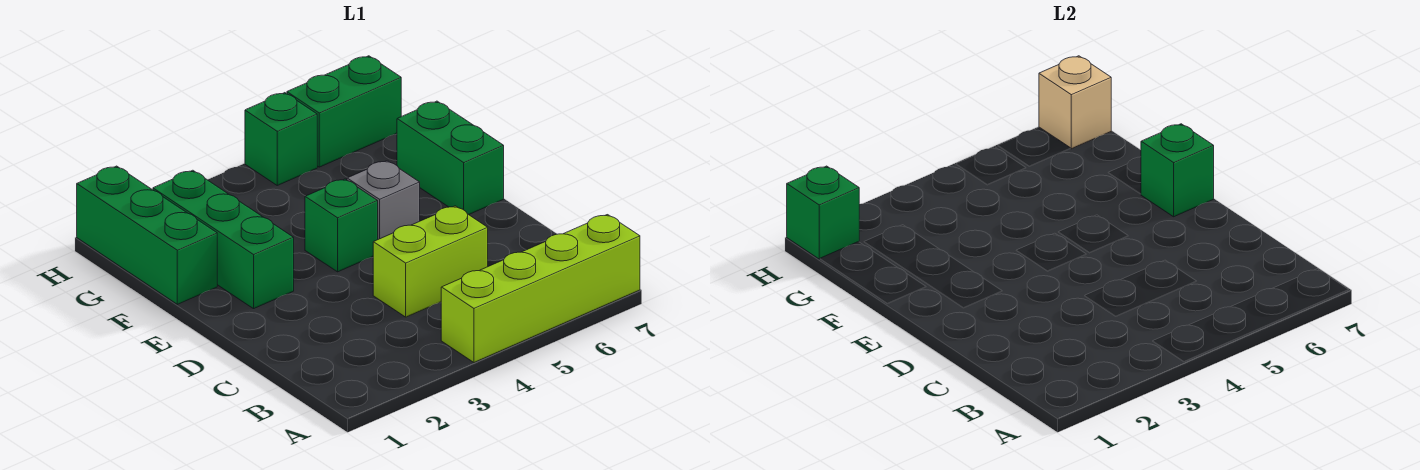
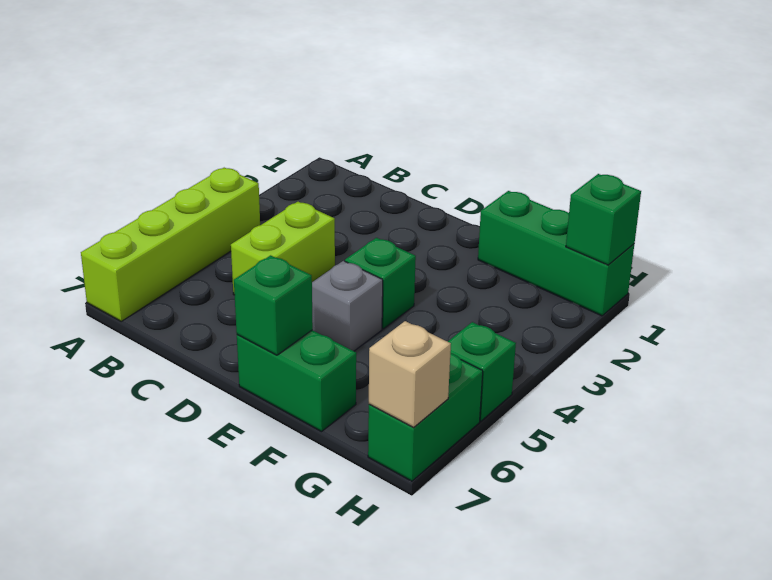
green 1x3 brick [153,170,294,309] -> none

